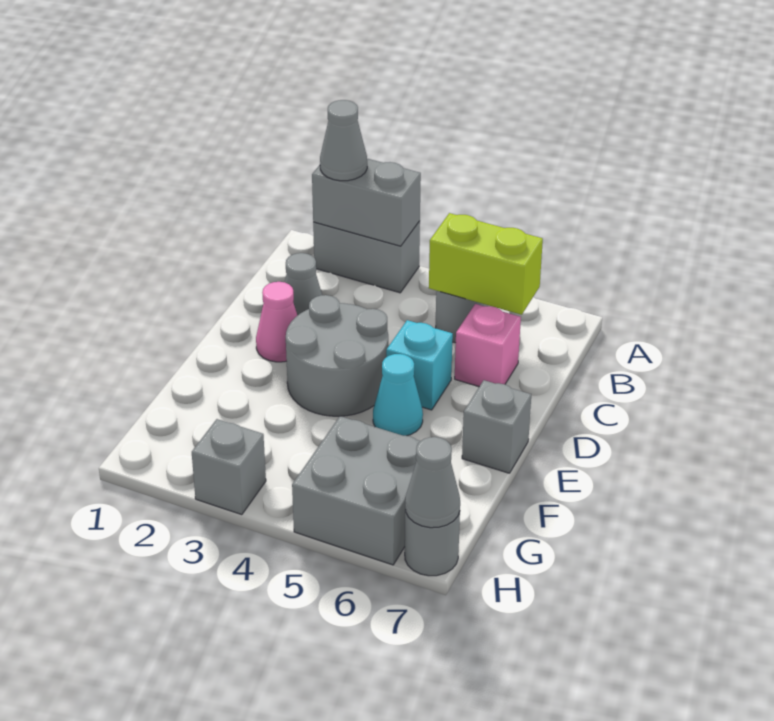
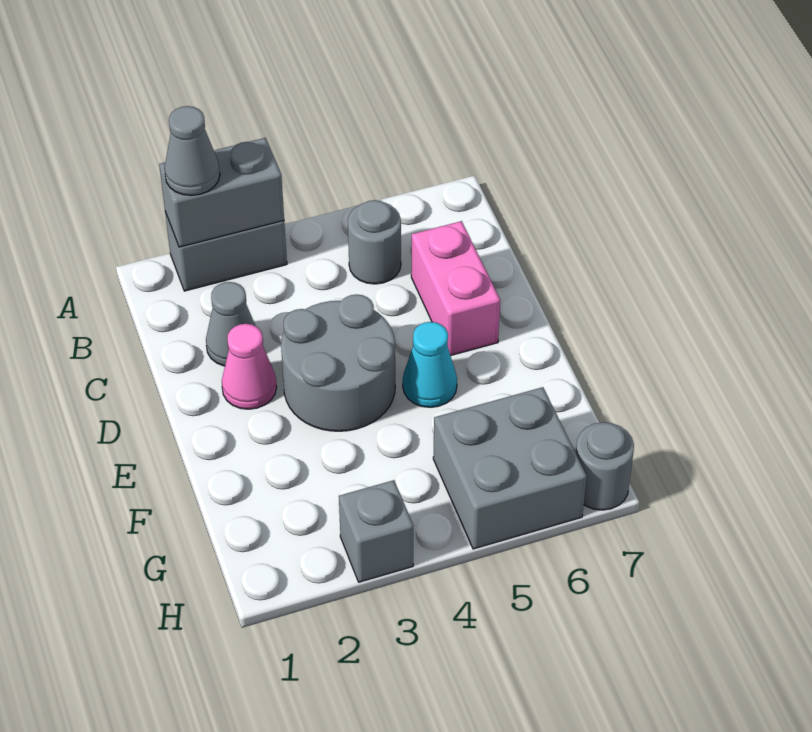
lime 1x2 brick [429,213,543,315] -> none
pink 1x1 brick [455,304,521,387] -> pink 1x2 brick [411,221,500,356]
cyan 1x1 brick [386,320,453,410] -> none
grey 1x1 brick [462,380,531,473] -> none
grey 1x1 cone [405,437,460,528] -> none

